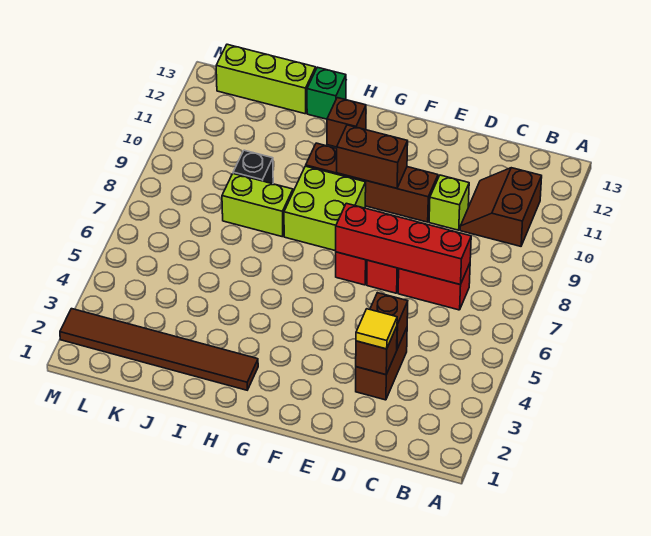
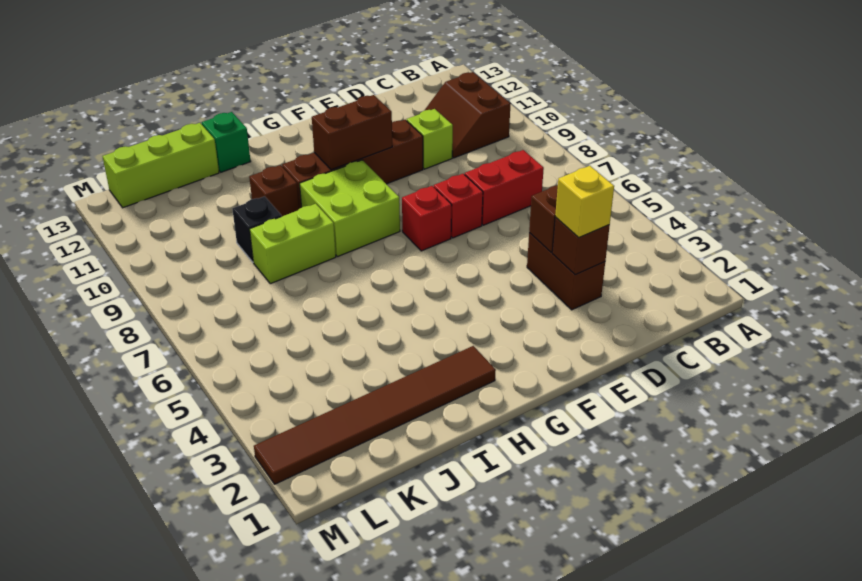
red 1x4 brick [336,203,471,285] -> none
yellow 1x1 tile [356,309,397,349] -> yellow 1x1 brick [555,166,614,238]
brown 1x1 brick [327,98,366,147] -> brown 1x1 brick moved to [249,165,299,216]

